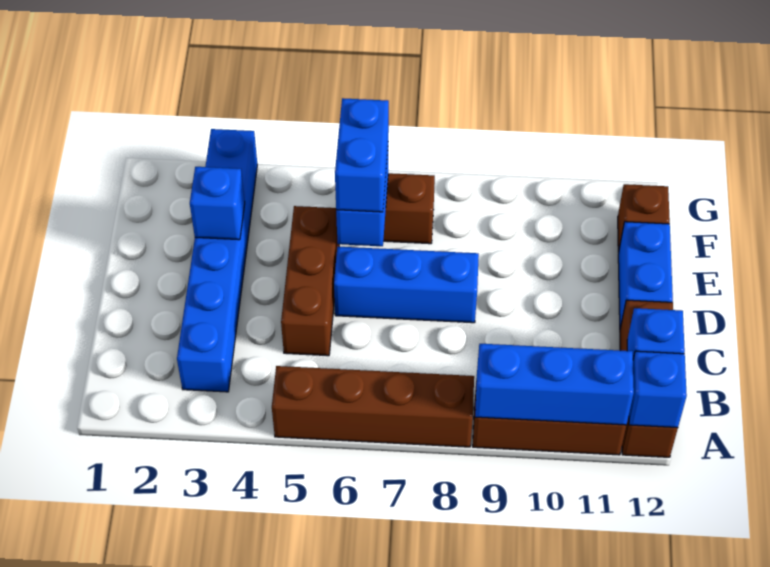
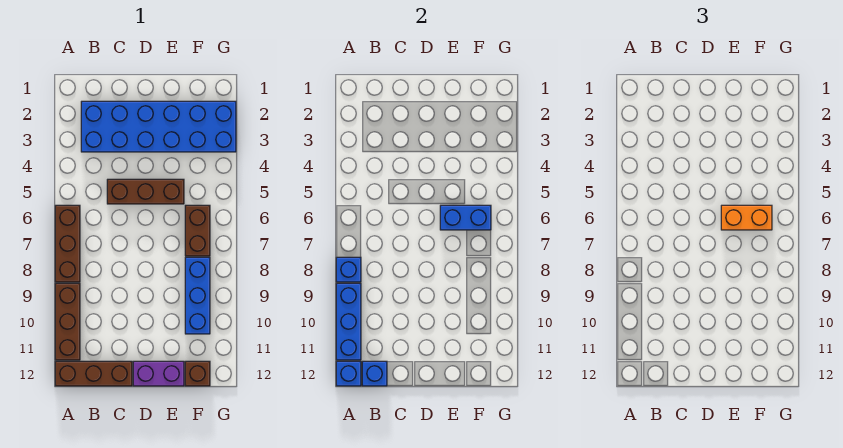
brown 1x4 brick [272,366,474,447] -> brown 1x3 brick [55,205,80,282]
blue 1x6 brick [177,129,257,392] -> blue 2x6 brick [81,101,236,152]
blue 1x3 brick [334,247,479,323] -> blue 1x3 brick moved to [185,257,210,334]
blue 1x2 brick [618,222,673,328] -> purple 1x2 brick [133,361,184,386]
blue 1x1 brick [190,167,245,240] -> blue 1x1 brick moved to [336,257,361,282]
blue 1x2 brick [335,98,389,212] -> orange 1x2 brick [721,205,772,230]

